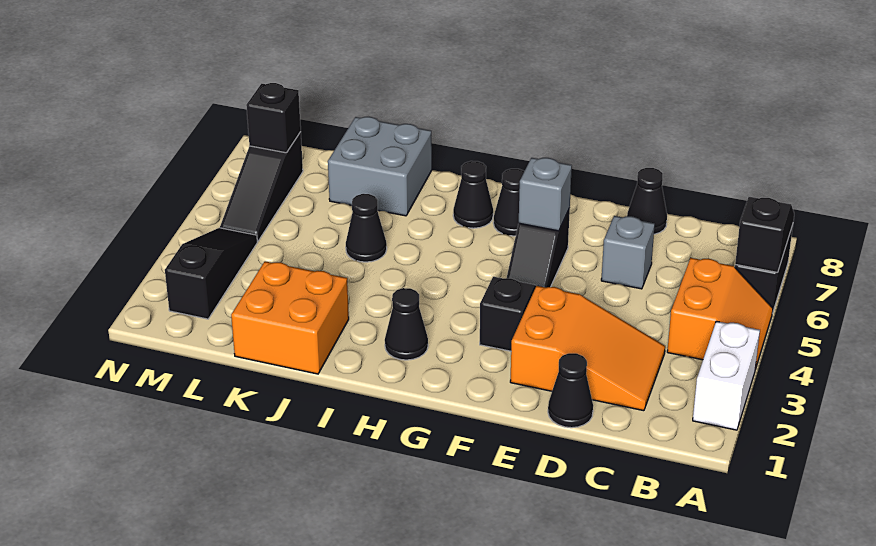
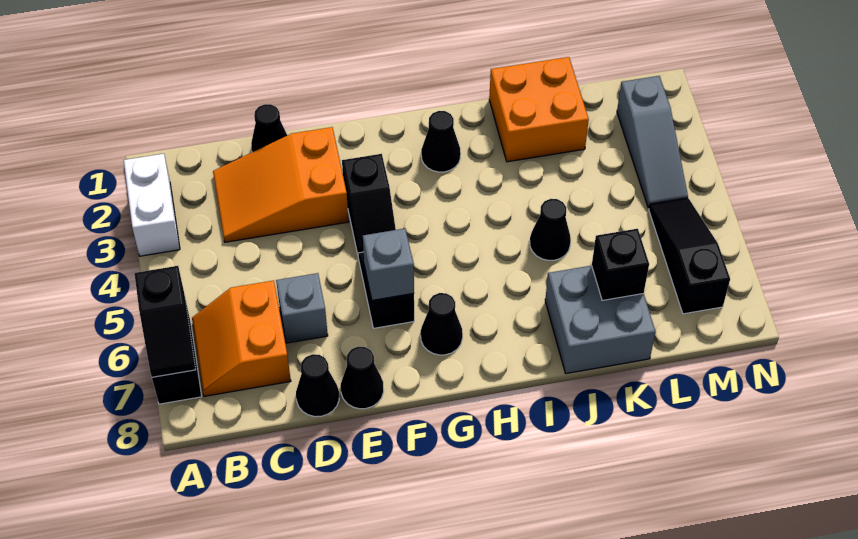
orange 2x2 slope [667,258,773,369] -> orange 2x2 slope moved to [192,281,291,396]
black 1x1 cone [453,161,493,228] -> black 1x1 cone moved to [341,347,384,409]
black 1x3 slope [165,228,257,319] -> grey 1x3 slope [617,76,688,208]
black 1x1 brick [246,83,301,153] -> black 1x1 brick moved to [592,229,649,300]

